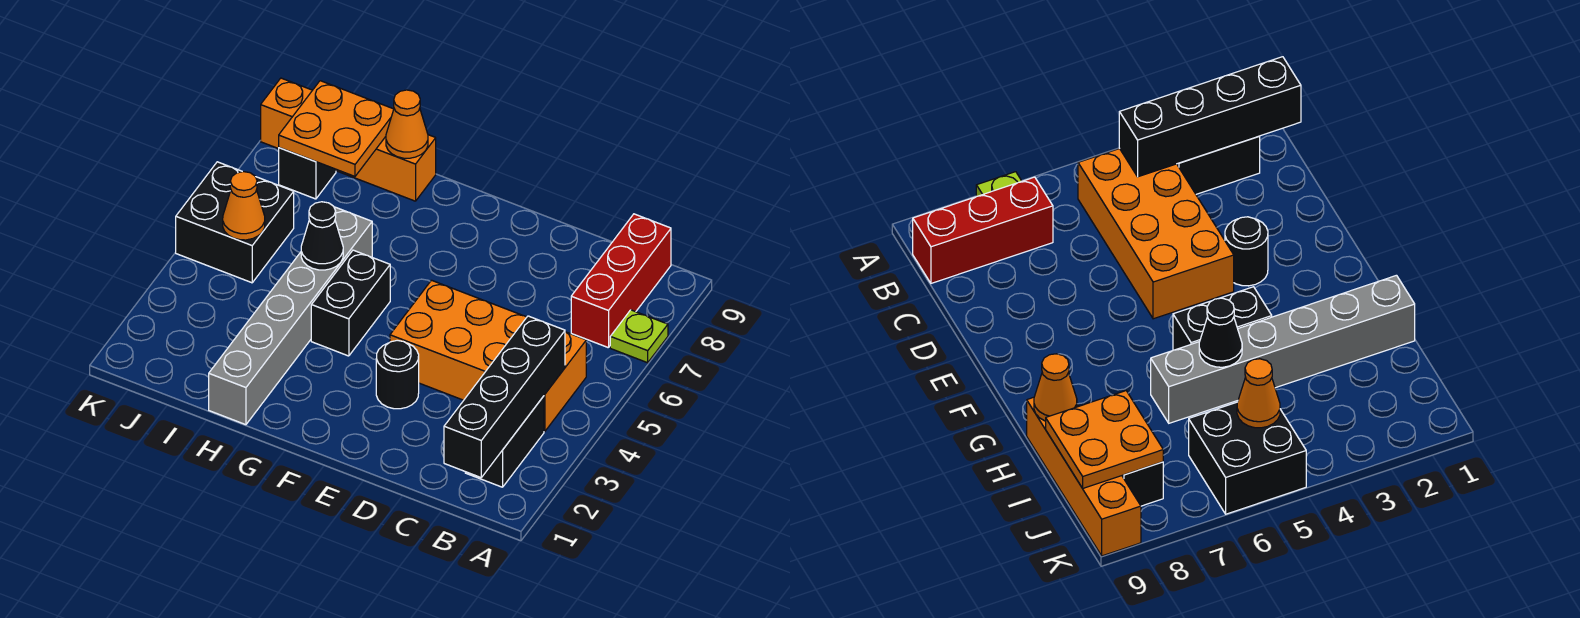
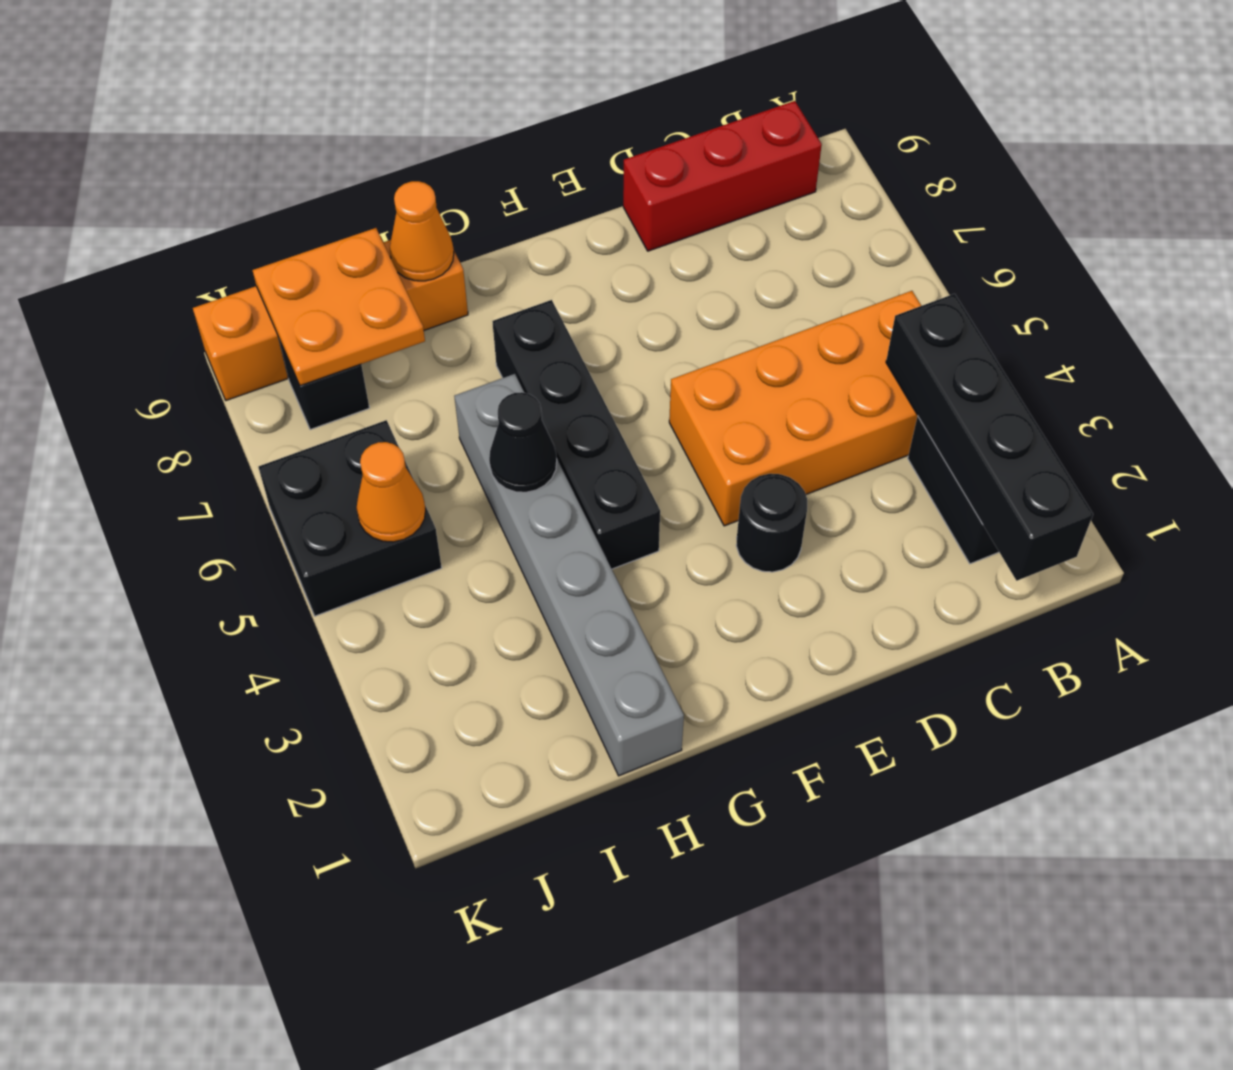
lime 1x1 plate [610,310,668,363] -> none
red 1x3 brick [571,214,671,348] -> red 1x3 brick turned to [623,101,822,251]
black 1x2 brick [311,250,390,356] -> black 1x4 brick [492,300,660,569]

